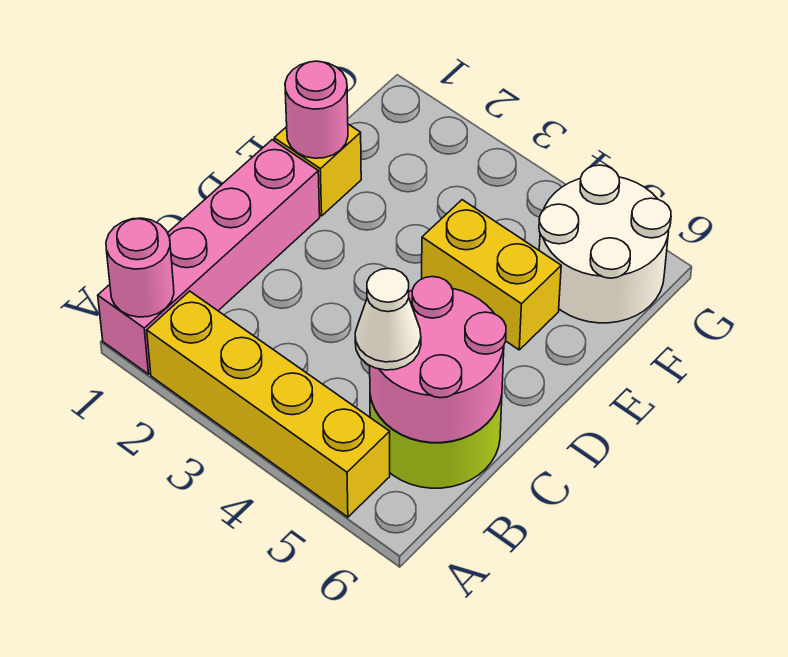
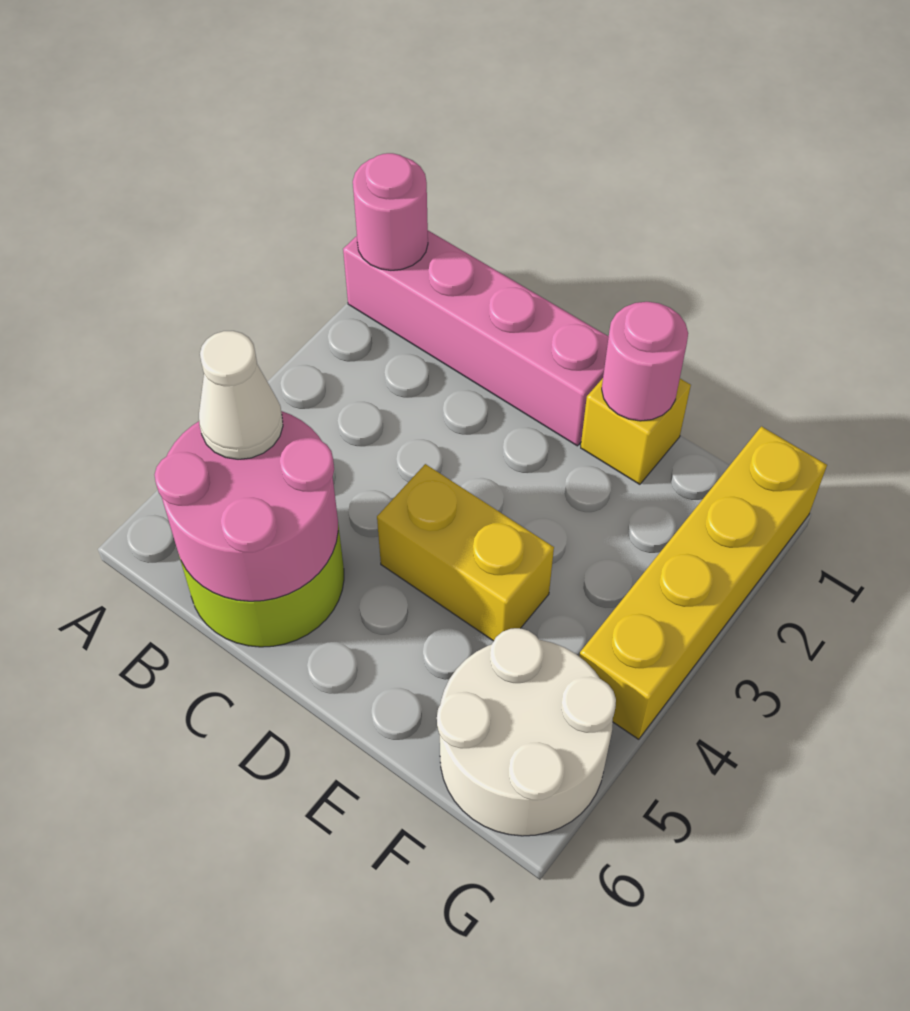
yellow 1x4 brick [147,291,390,517] -> yellow 1x4 brick moved to [579,426,827,739]
yellow 1x2 brick [422,200,561,350] -> yellow 1x2 brick turned to [377,464,554,641]

